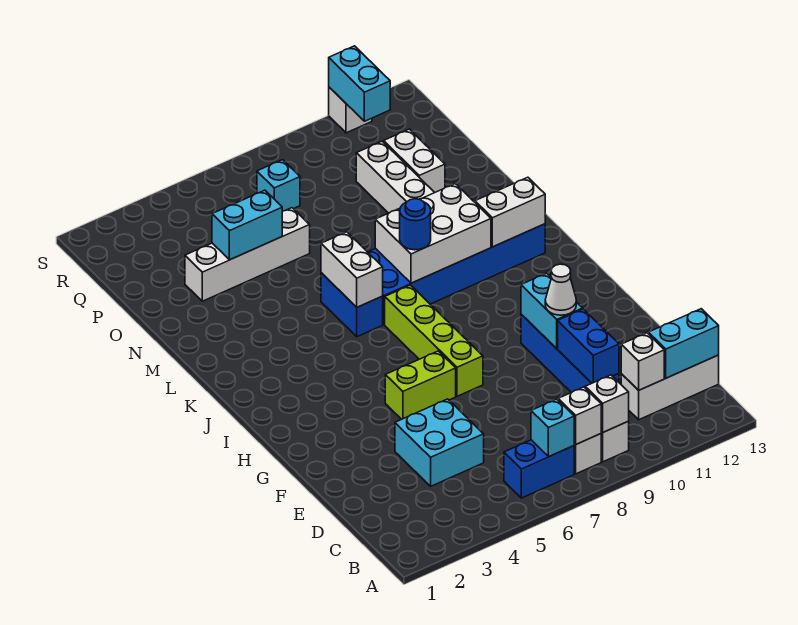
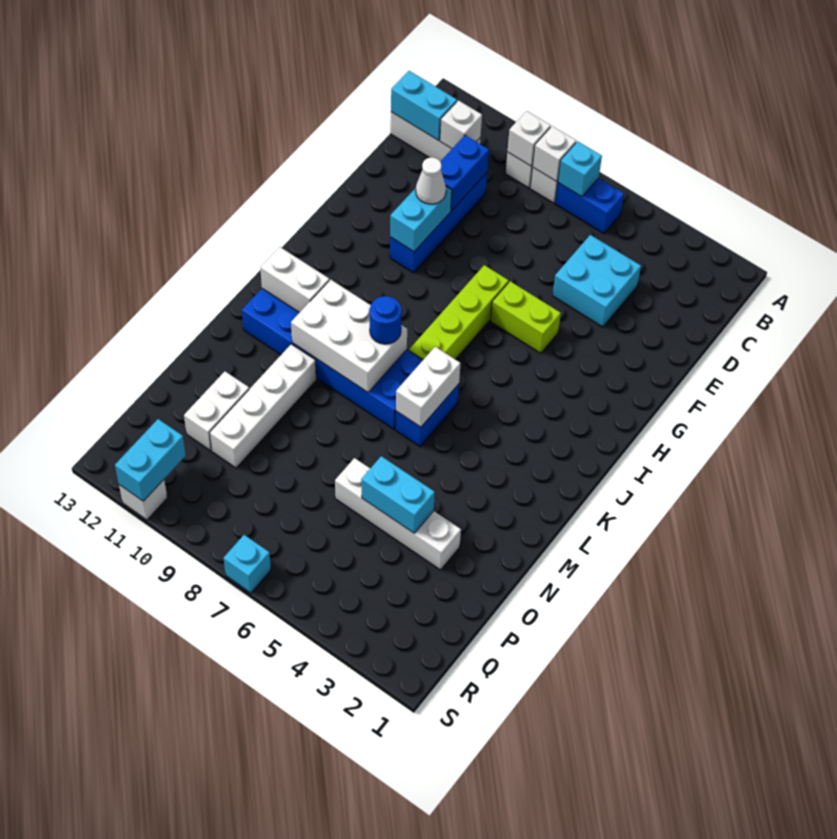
cyan 1x1 brick [257,160,300,211] -> cyan 1x1 brick moved to [224,535,271,593]

